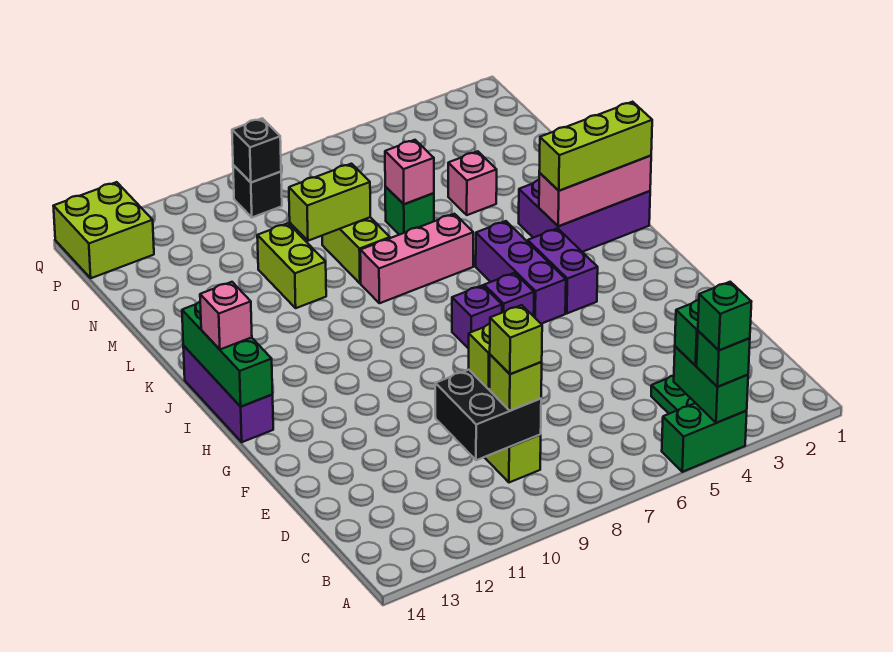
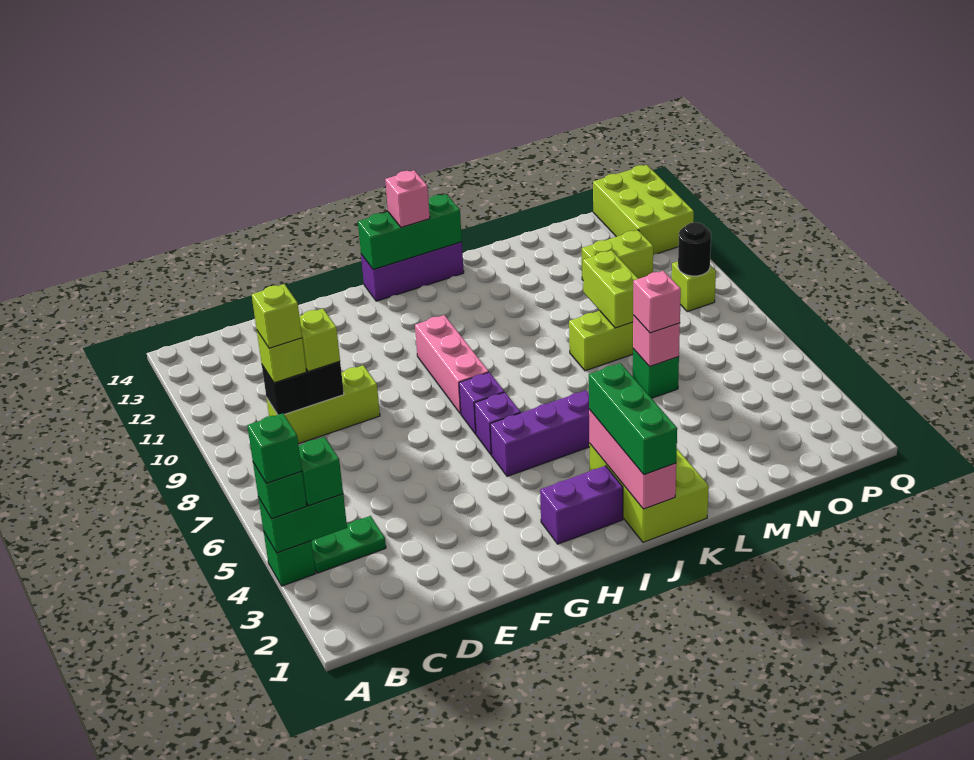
green 1x2 brick [662,403,747,472] -> green 1x1 brick [264,532,316,586]
black 2x2 brick [435,370,541,460] -> black 1x2 brick [262,361,344,415]
purple 1x2 brick [528,228,598,313] -> purple 1x2 brick moved to [540,466,623,544]
purple 2x3 brick [519,180,650,252] -> lime 2x3 brick [589,443,709,542]
lime 1x3 brick [539,102,652,191] -> green 1x3 brick [589,363,677,475]
pink 1x3 brick [360,214,473,303] -> pink 1x3 brick moved to [415,315,489,414]
lime 1x2 brick [257,223,326,308] -> lime 1x2 brick moved to [582,230,653,280]
pink 1x1 brick [448,151,497,215] -> pink 1x1 brick moved to [633,271,681,333]
black 1x1 brick [233,165,282,217] -> lime 1x1 brick [672,261,716,312]
black 1x1 brick [232,118,281,183] -> black 1x1 round brick [678,222,711,276]
lime 2x2 brick [53,182,154,278] -> lime 2x3 brick [593,165,694,255]

